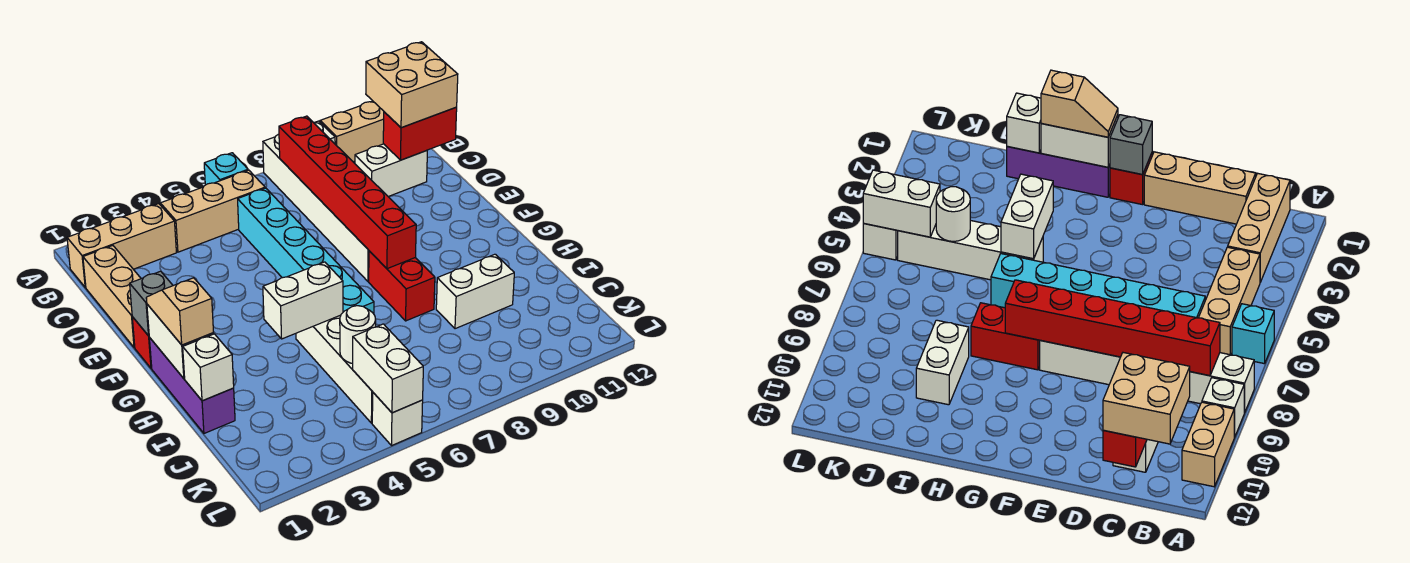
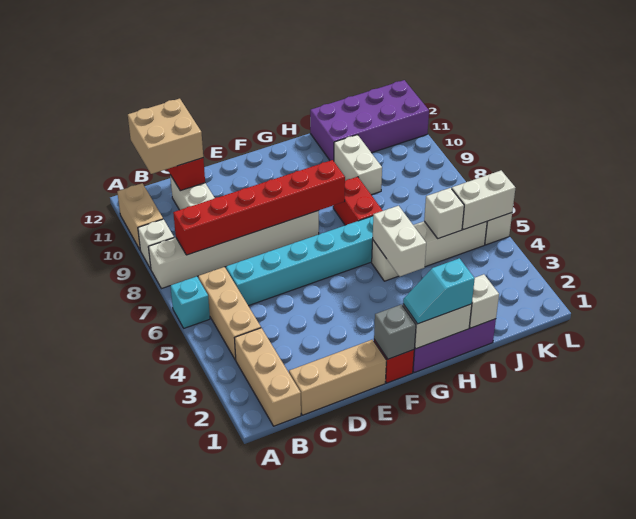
tan 1x2 slope [146,278,213,345] -> cyan 1x2 slope [403,258,475,324]
red 1x2 brick [369,251,435,321] -> red 1x2 brick turned to [333,177,383,225]
none -> purple 2x4 brick [310,80,429,161]
white 1x1 round brick [340,306,376,364] -> white 1x1 brick [424,188,464,239]

